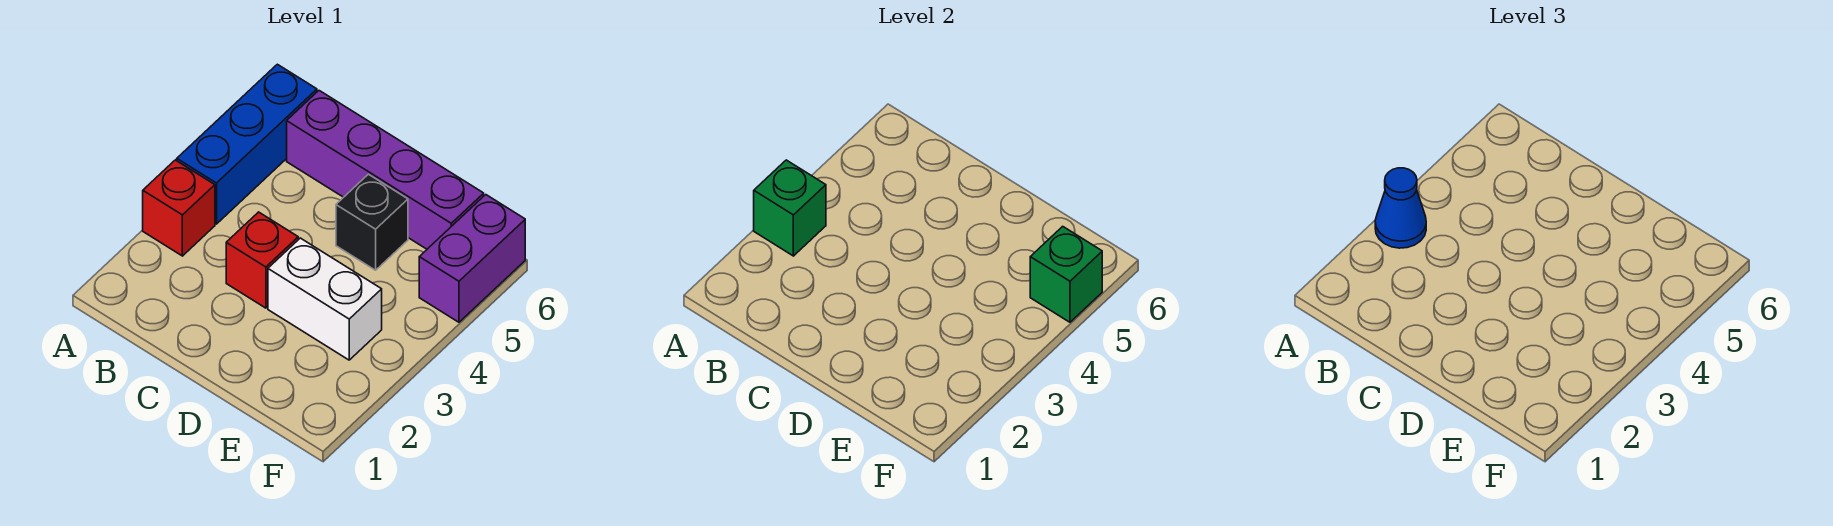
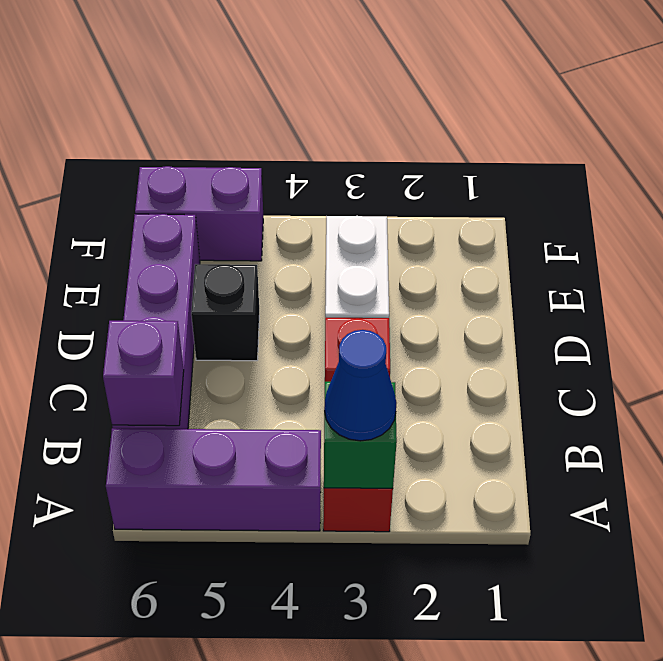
blue 1x3 brick [177,64,317,224] -> purple 1x3 brick [106,428,321,531]
none -> purple 1x1 brick [103,321,184,426]
green 1x1 brick [1030,226,1102,322] -> none

